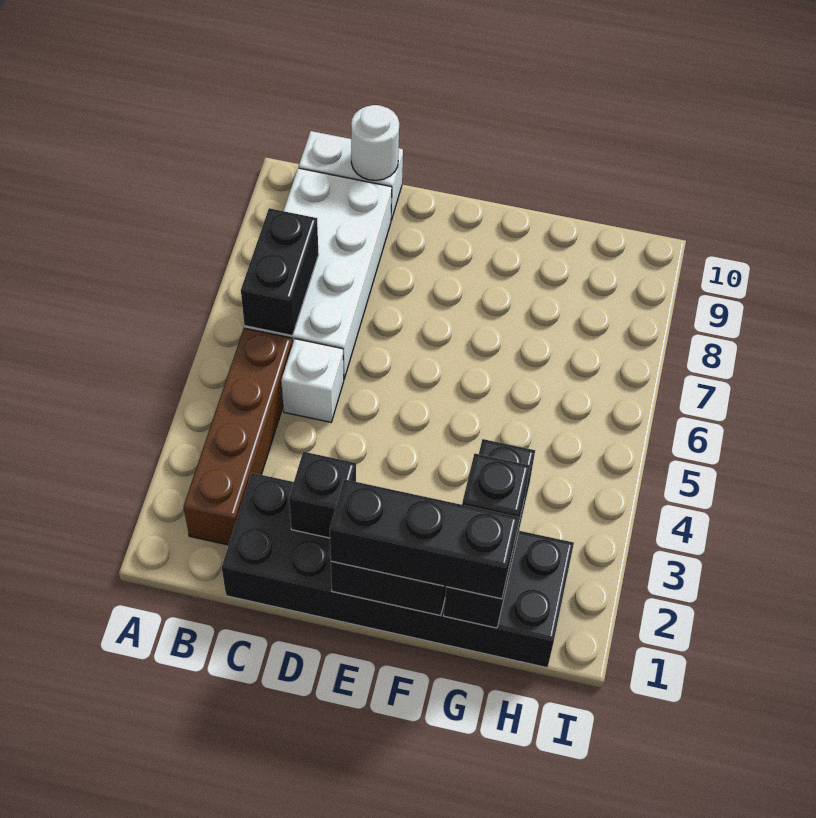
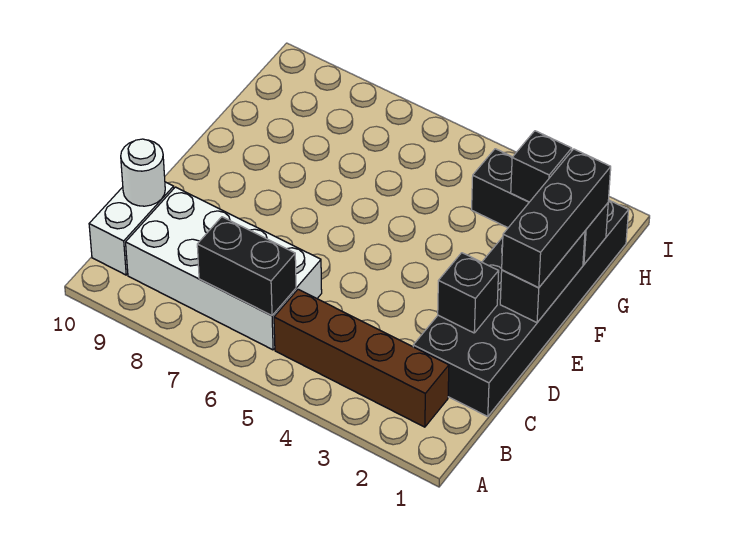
white 1x1 brick [281,339,344,422] -> none

